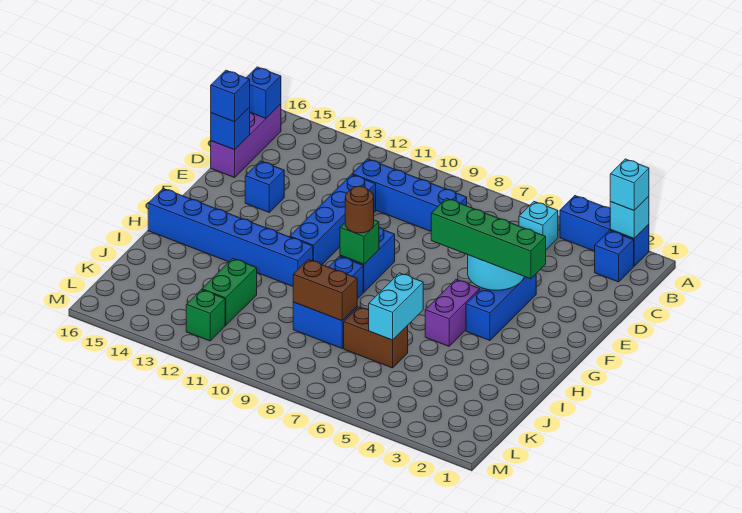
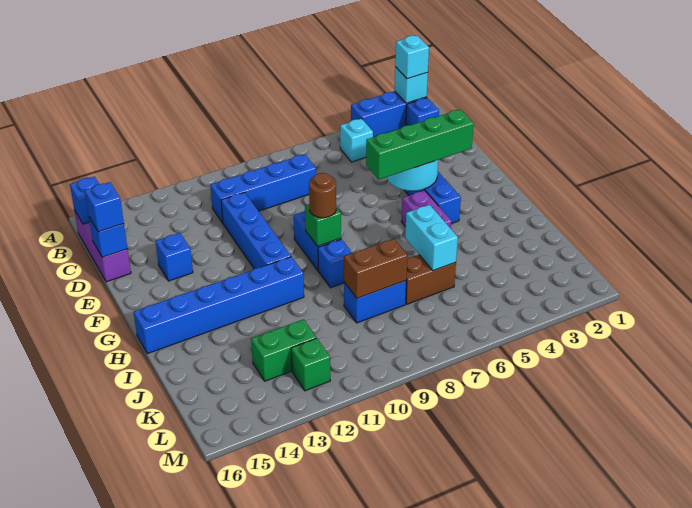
green 1x2 brick [202,258,257,325] -> green 1x2 brick turned to [251,319,316,381]

